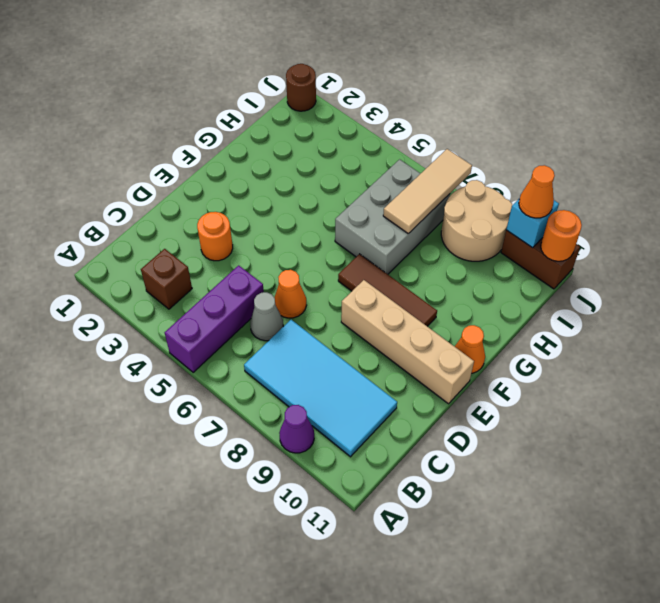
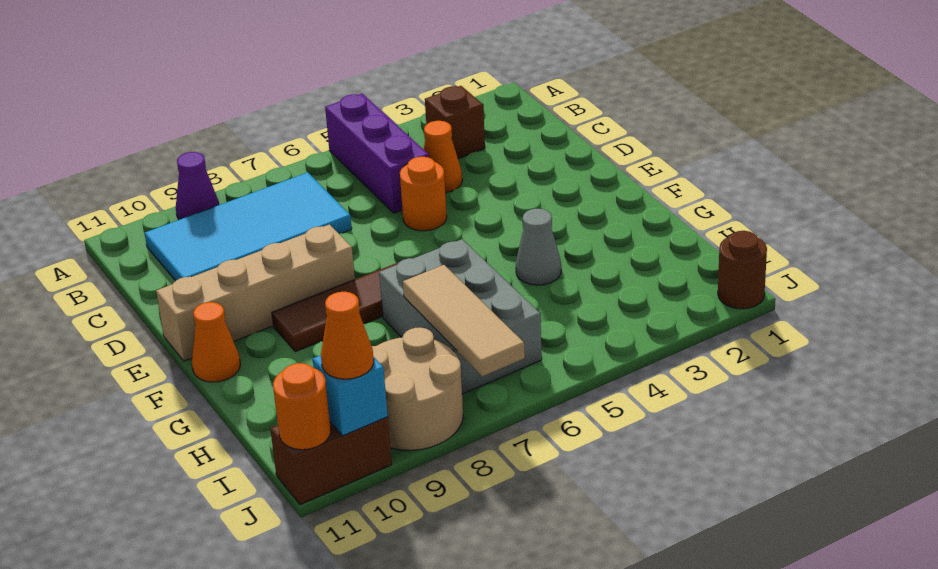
grey 1x1 cone [250,292,283,341] -> grey 1x1 cone moved to [516,209,561,285]
orange 1x1 round brick [197,212,233,261] -> orange 1x1 round brick moved to [400,157,447,231]
orange 1x1 cone [274,270,307,318] -> orange 1x1 cone moved to [424,121,462,193]

